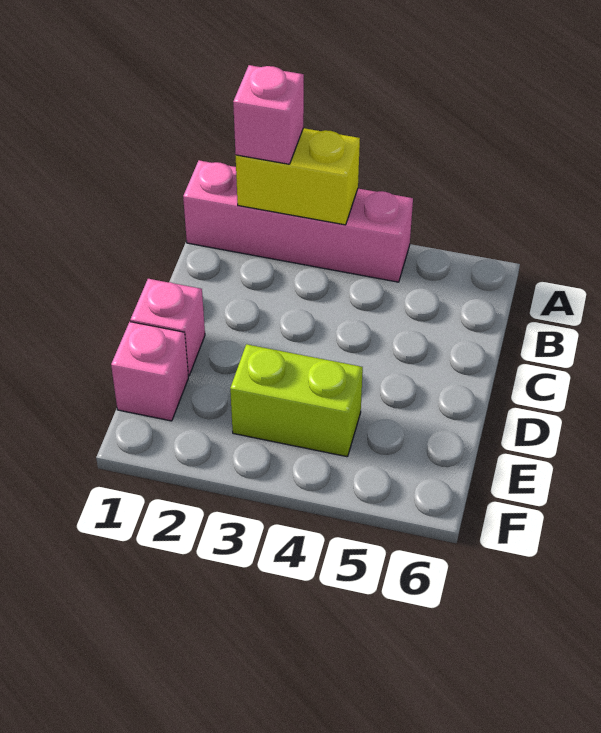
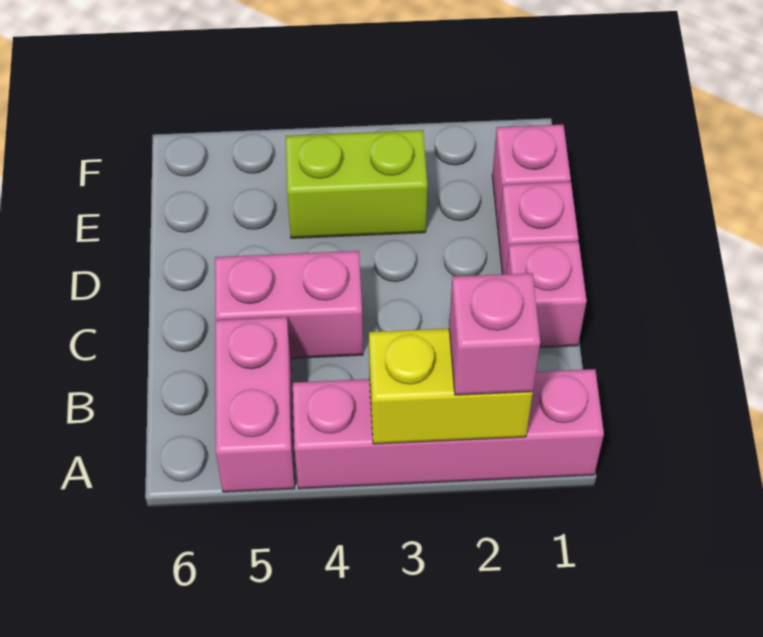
none -> pink 1x2 brick [215,317,295,492]
none -> pink 1x1 brick [506,242,587,347]
none -> pink 1x2 brick [215,251,363,358]

